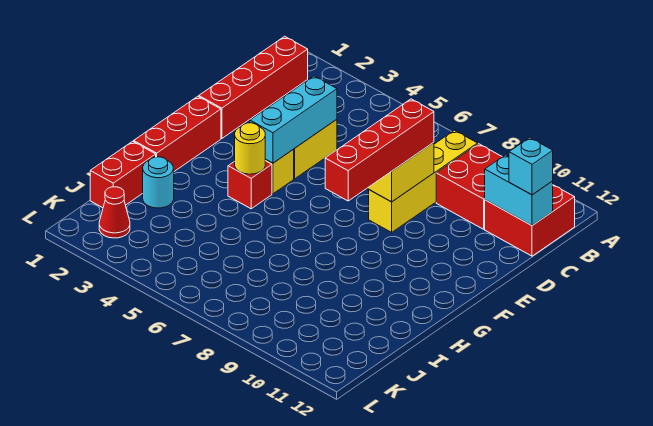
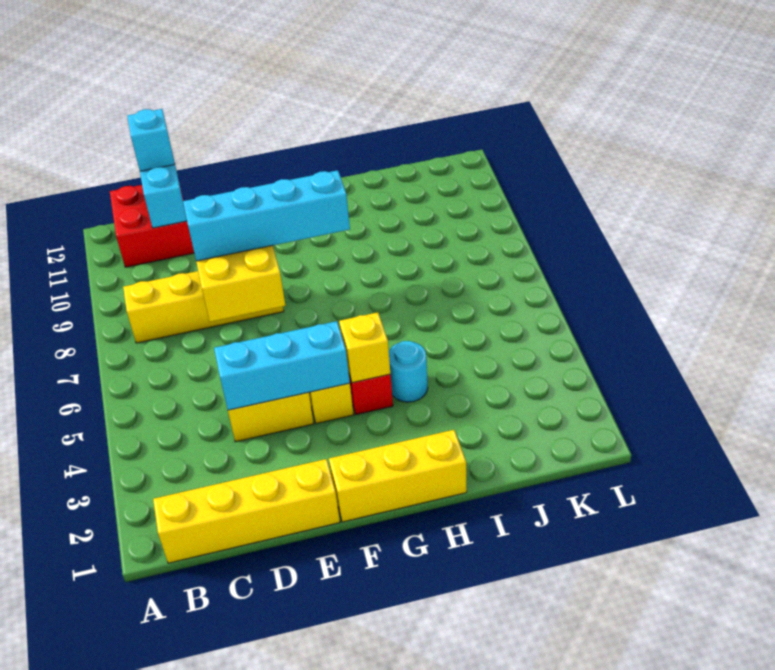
red 1x4 brick [199,36,308,139] -> yellow 1x4 brick [153,459,340,563]
red 2x2 brick [436,144,502,229] -> none
red 1x4 brick [325,99,434,201] -> cyan 1x4 brick [183,170,350,261]
red 1x3 brick [134,96,221,171] -> yellow 1x3 brick [329,430,467,522]
yellow 1x1 round brick [235,123,265,174] -> yellow 1x1 brick [339,312,390,383]
red 1x2 brick [90,141,156,208] -> none
cyan 1x1 round brick [143,157,174,208] -> cyan 1x1 round brick moved to [389,341,428,402]
red 1x1 cone [99,187,130,238] -> none

